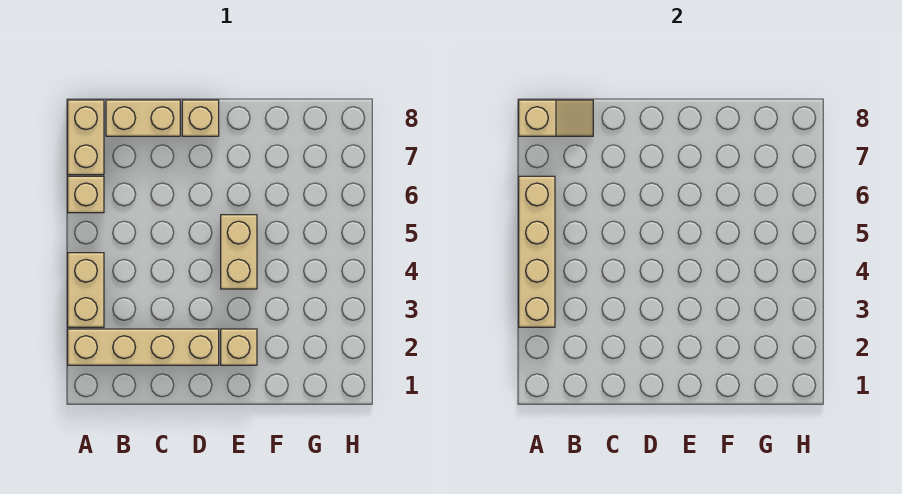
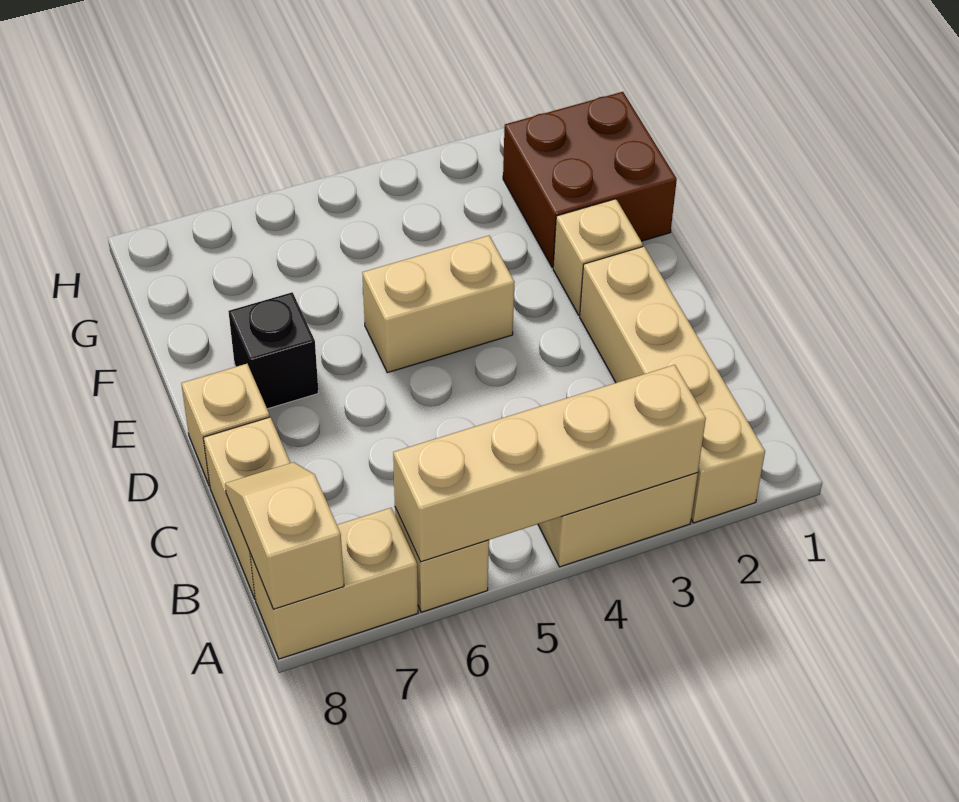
none -> black 1x1 brick [229,292,318,409]
none -> brown 2x2 brick [503,92,677,268]

